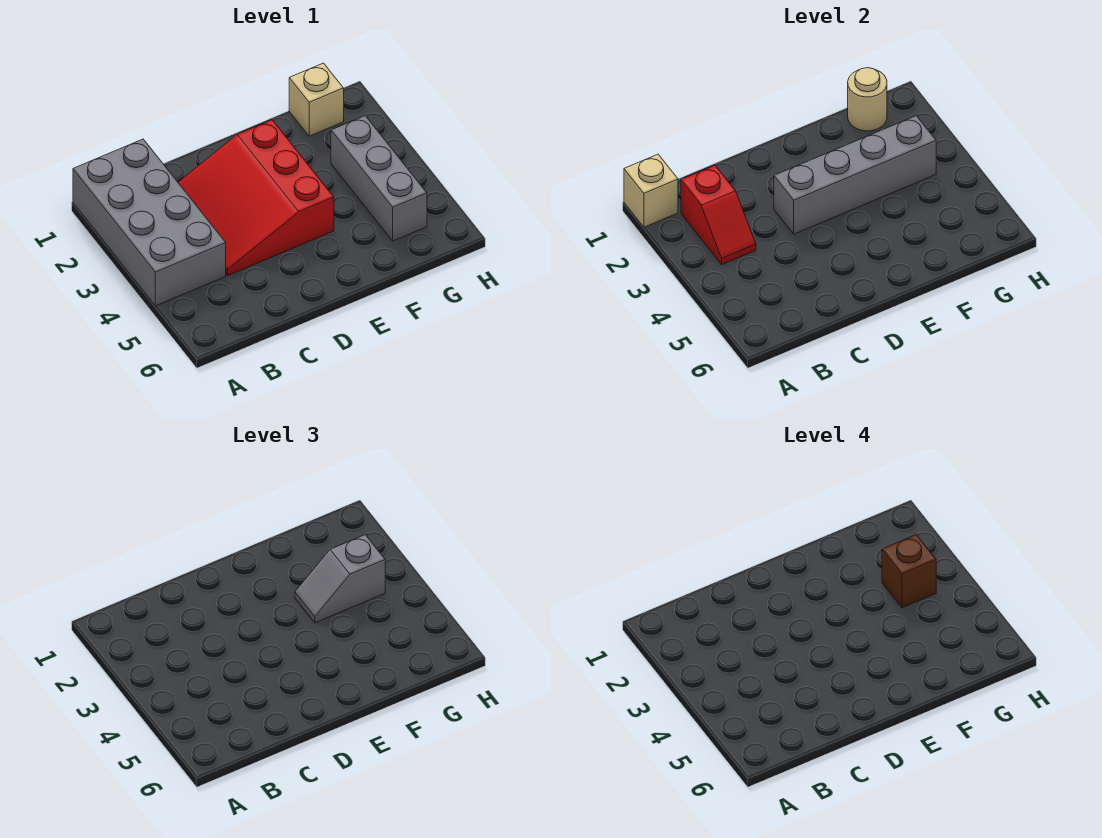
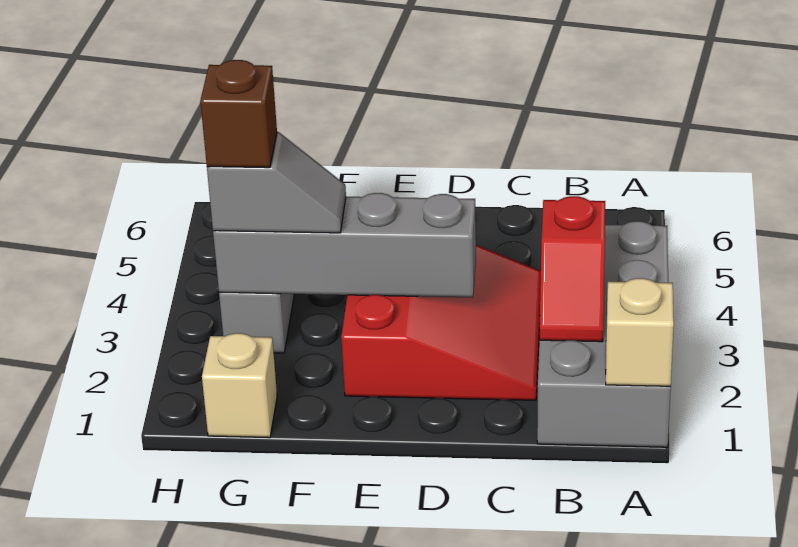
red 1x2 slope [681,165,756,264] -> red 1x2 slope turned to [540,196,605,342]
tan 1x1 round brick [848,68,887,131] -> none

